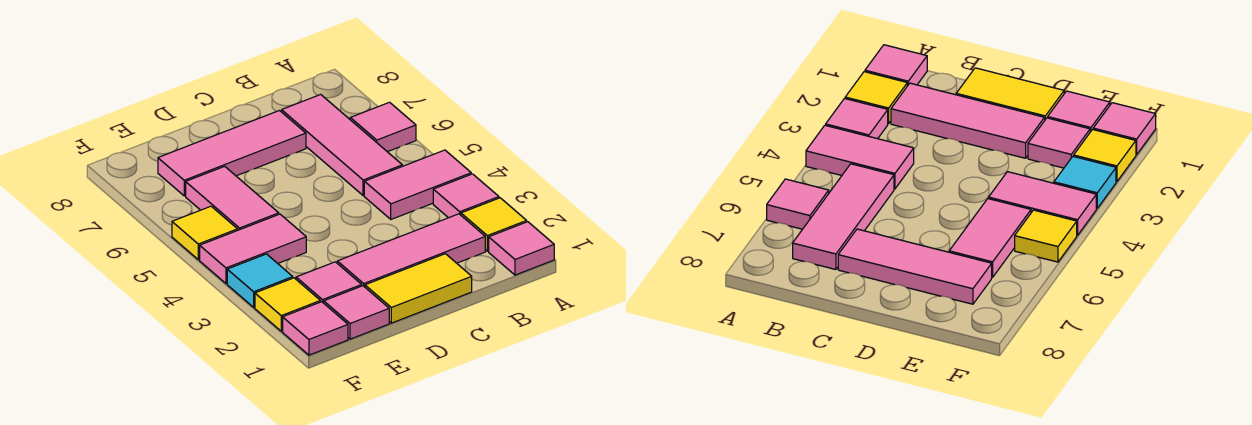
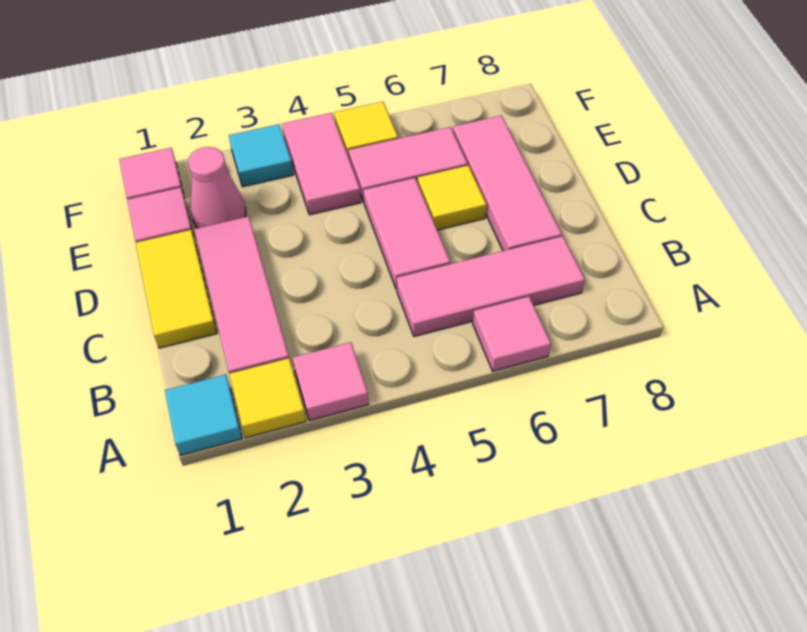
pink 1x1 tile [489,222,554,275] -> cyan 1x1 tile [165,375,242,455]
pink 1x2 tile [364,150,471,219] -> pink 1x2 tile moved to [364,178,450,289]
pink 1x1 tile [296,262,362,303] -> pink 1x1 cone [188,147,246,228]
yellow 1x1 tile [255,278,320,331] -> yellow 1x1 tile moved to [418,166,487,230]

